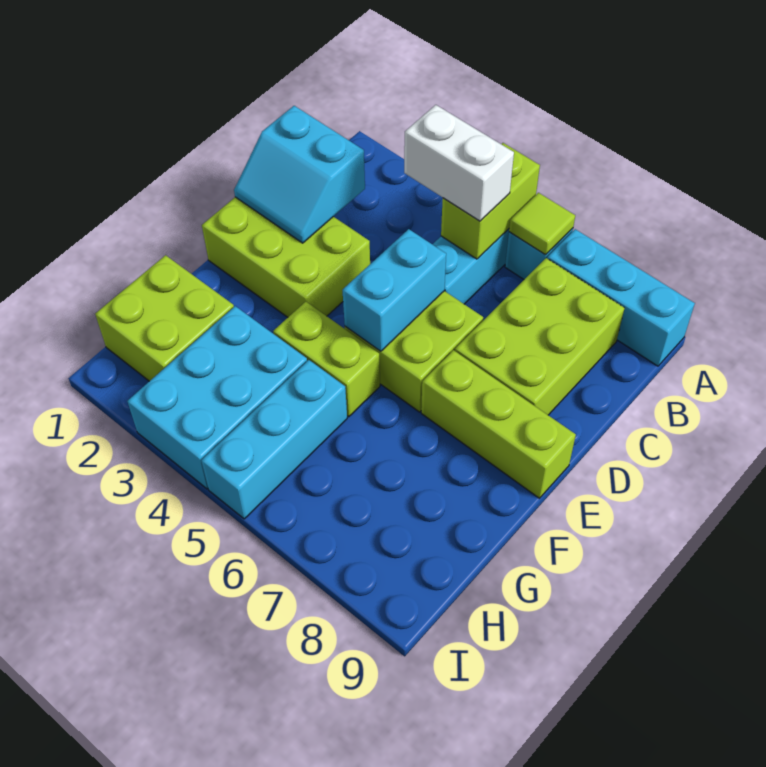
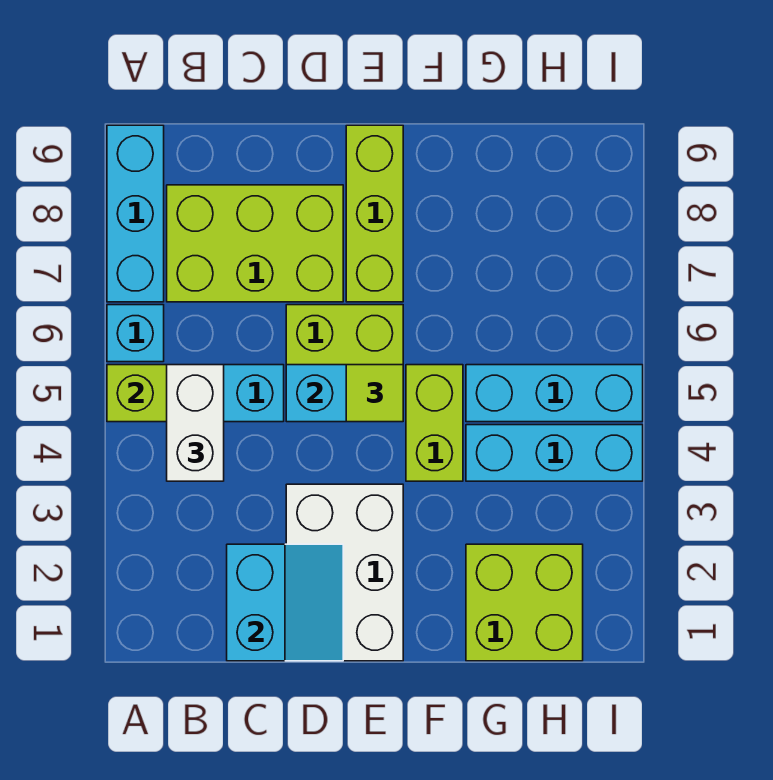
lime 1x1 tile [509,193,575,255] -> lime 1x1 tile moved to [346,365,403,422]
lime 2x3 brick [202,197,370,317] -> white 2x3 brick [286,484,403,661]
cyan 2x3 brick [127,306,307,489] -> cyan 1x3 brick [466,425,643,481]

